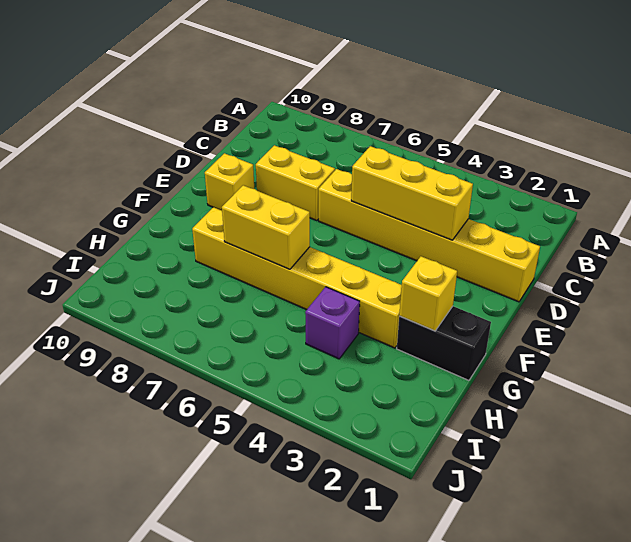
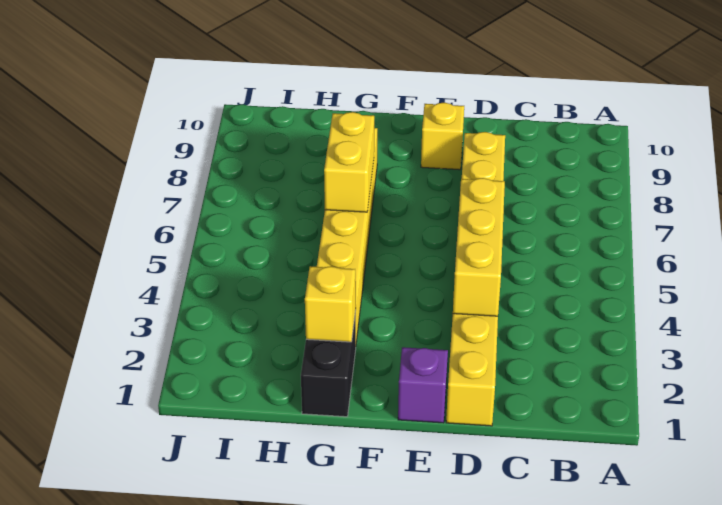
purple 1x1 brick [305,287,360,359] -> purple 1x1 brick moved to [398,347,448,423]

